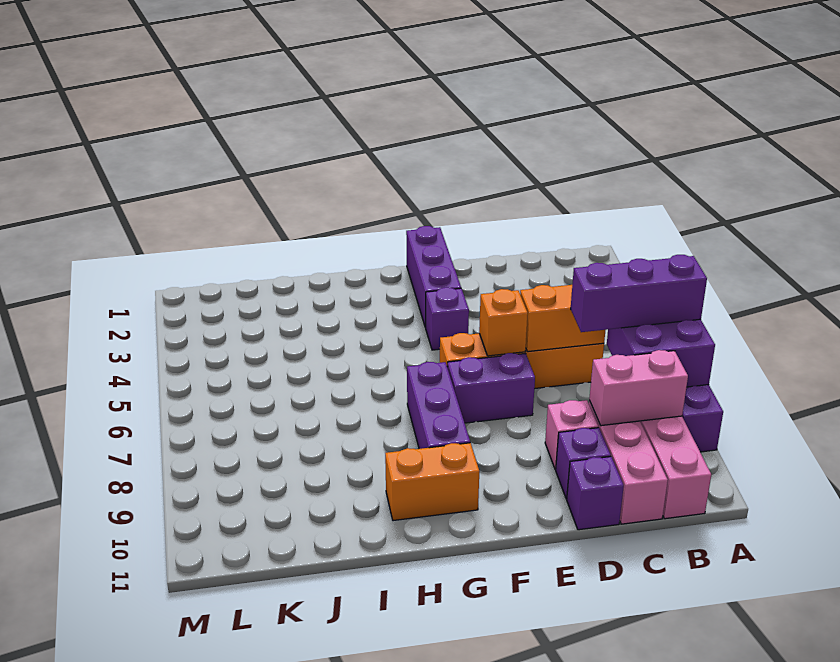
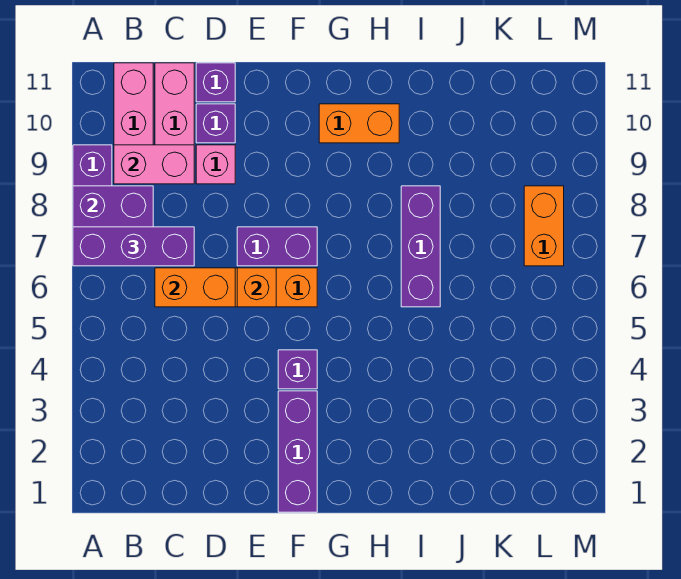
purple 1x3 brick [407,362,470,449] -> purple 1x3 brick moved to [401,186,440,307]
none -> orange 1x2 brick [524,186,564,266]

